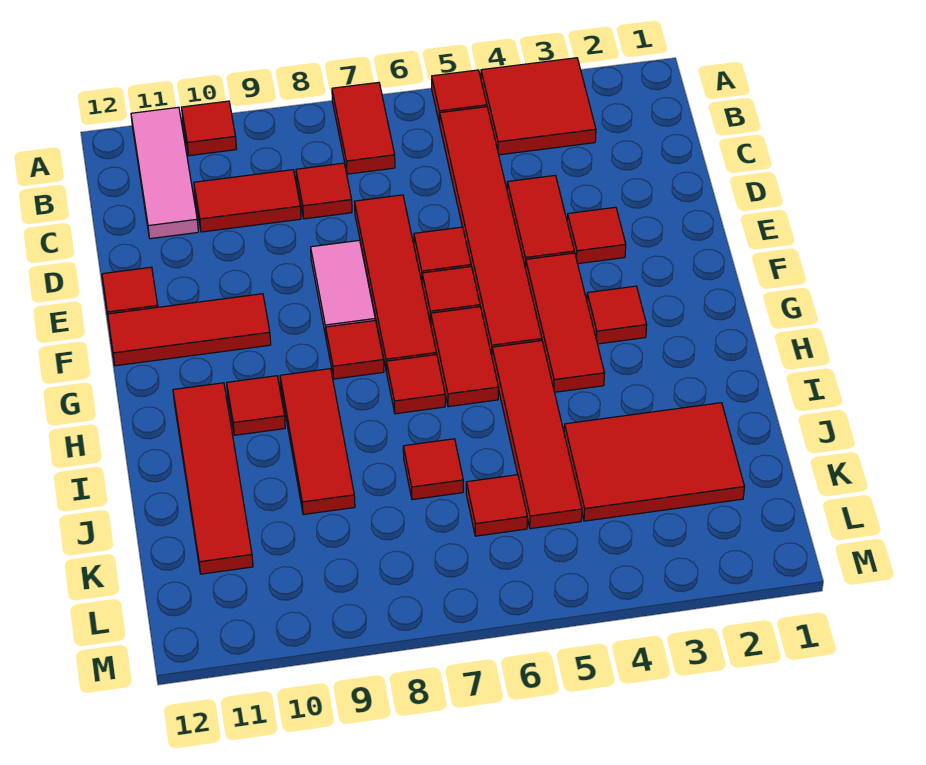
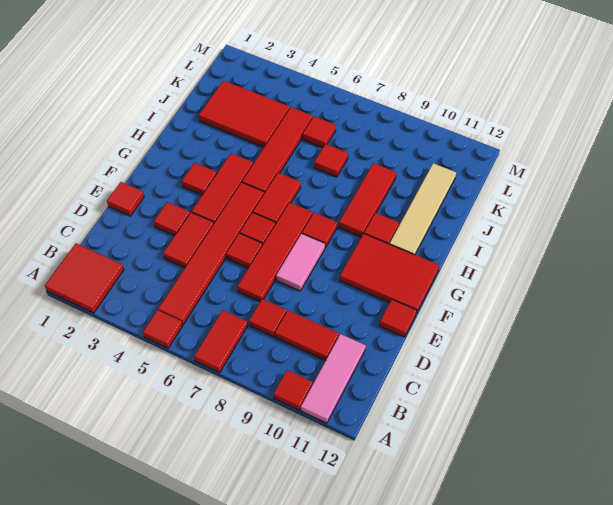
red 2x2 tile [481,58,596,155] -> red 2x2 tile moved to [45,243,124,313]
red 1x3 tile [108,294,271,366] -> red 2x3 tile [340,234,439,314]
red 1x1 tile [387,355,445,414] -> red 1x1 tile moved to [107,182,144,216]
red 1x4 tile [173,383,253,574] -> tan 1x4 tile [389,163,456,255]

